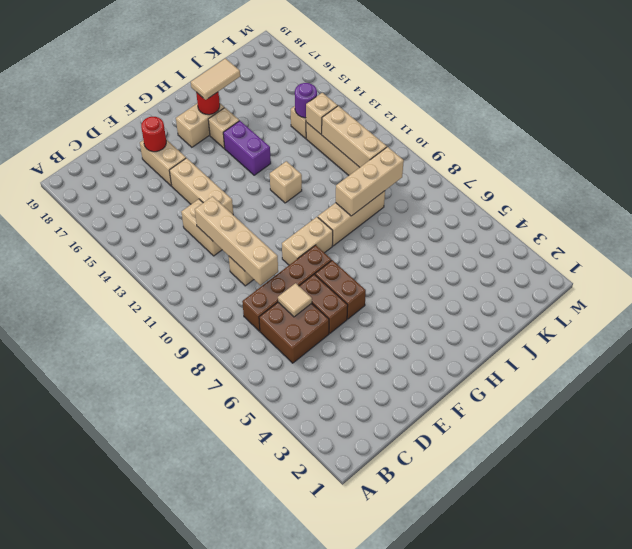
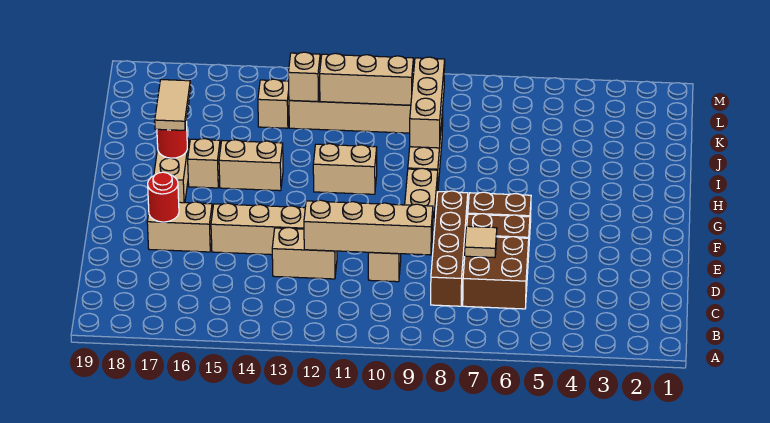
tan 1x1 brick [270,161,302,203] -> tan 1x2 brick [313,144,377,194]
purple 1x2 brick [223,121,271,175] -> tan 1x2 brick [219,140,283,191]
purple 1x1 round brick [295,83,317,118] -> none

